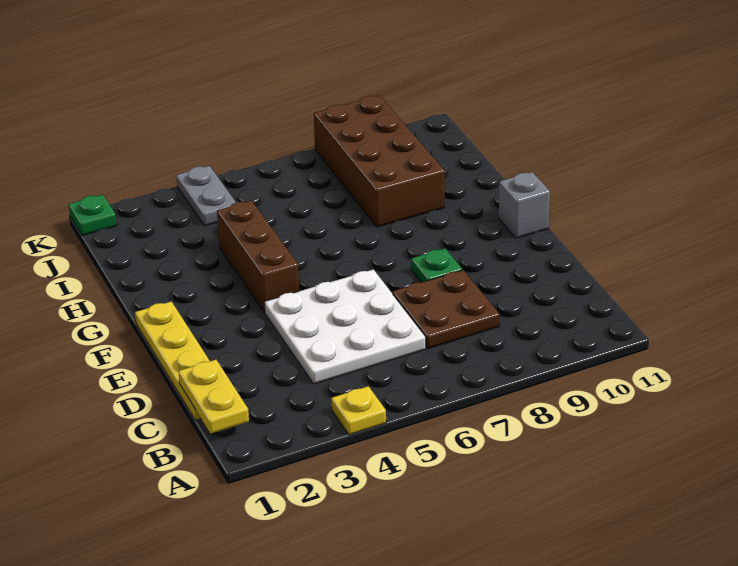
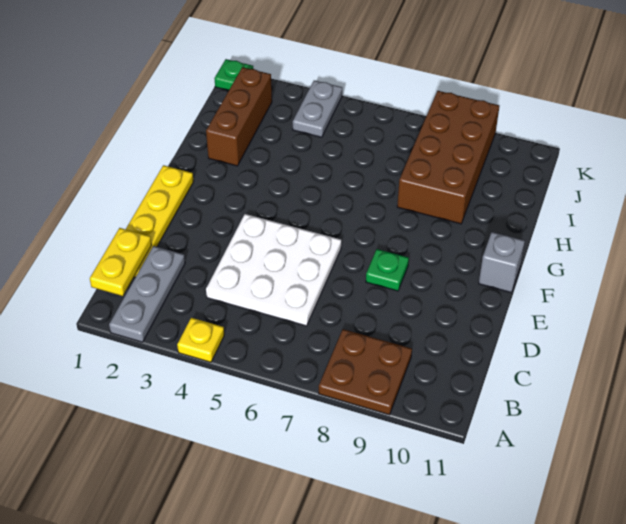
none -> grey 1x3 plate [109,246,185,342]
brown 2x2 plate [393,270,500,348] -> brown 2x2 plate moved to [319,329,412,415]
brown 1x3 brick [217,201,299,313] -> brown 1x3 brick moved to [206,67,272,166]

